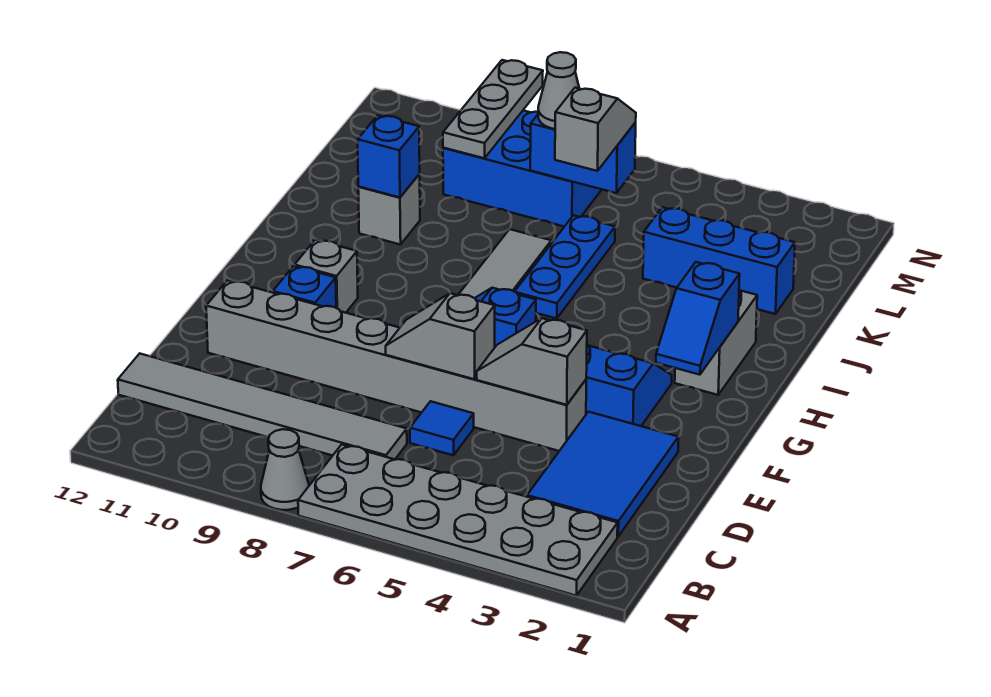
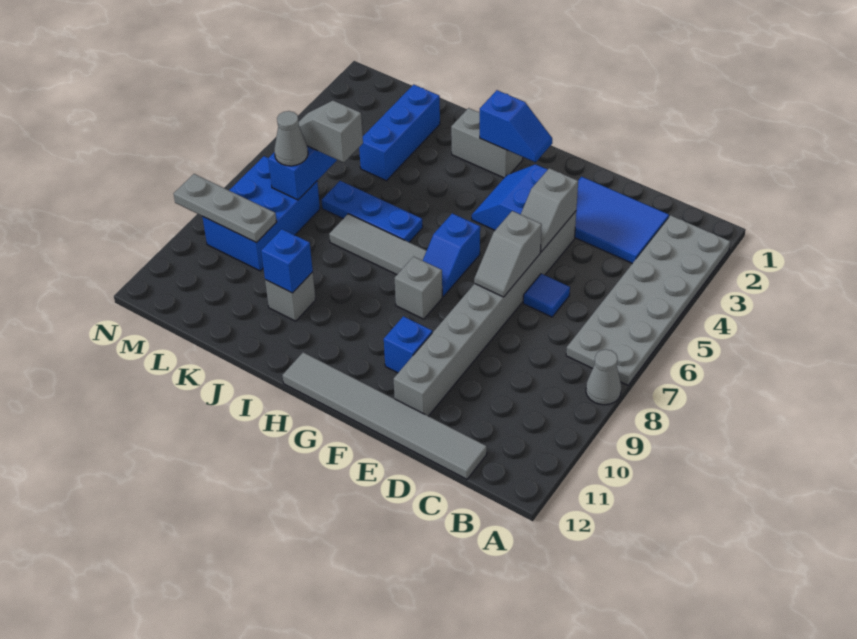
grey 1x6 tile [118,354,407,459] -> grey 1x6 tile turned to [283,352,487,479]
grey 1x1 brick [295,240,358,313] -> grey 1x1 brick moved to [395,257,442,319]

